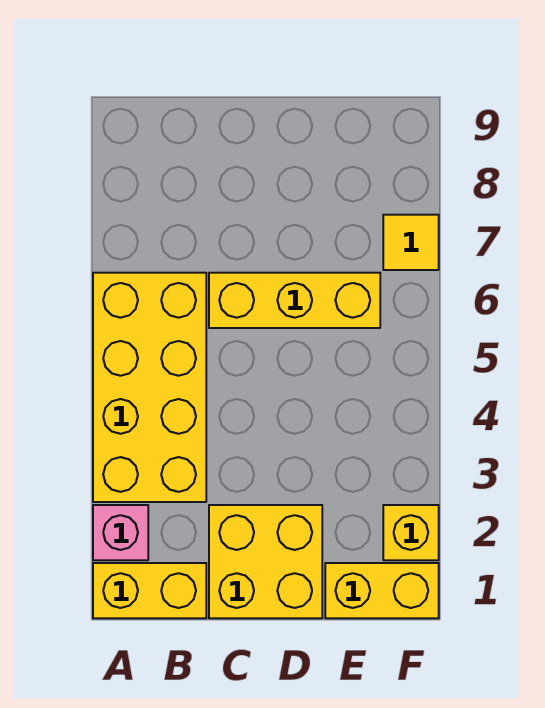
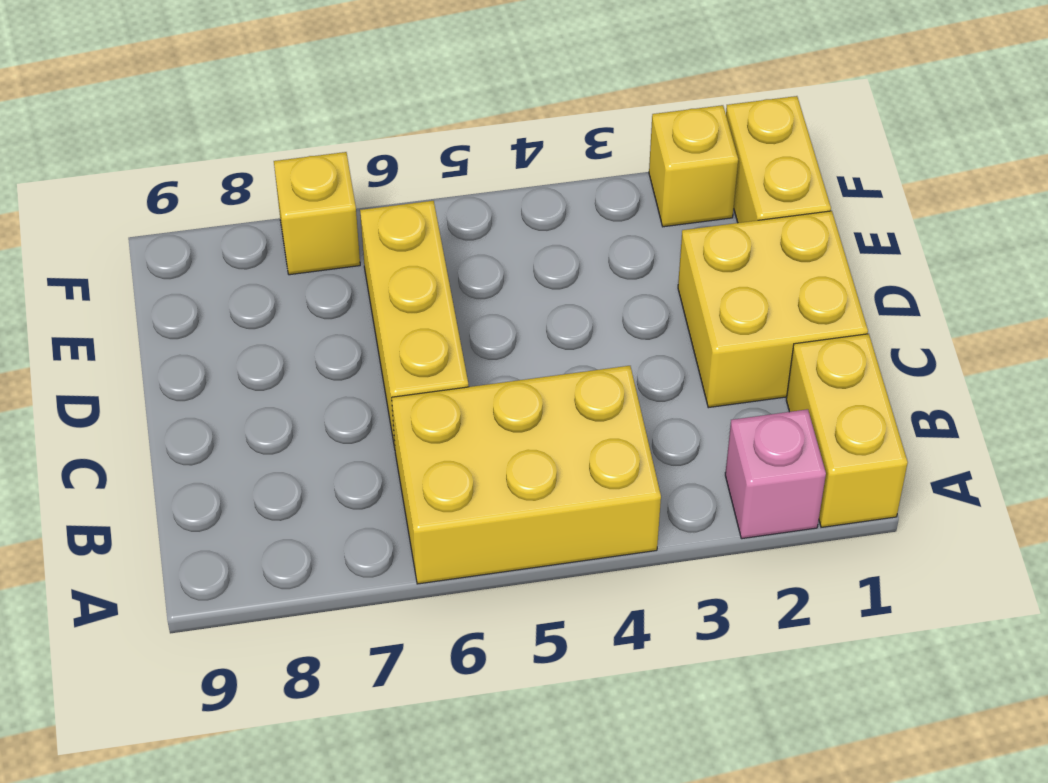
yellow 2x4 brick [93,273,206,502] -> yellow 2x3 brick [392,366,661,584]
yellow 1x1 tile [383,215,439,270] -> yellow 1x1 brick [274,152,360,275]

